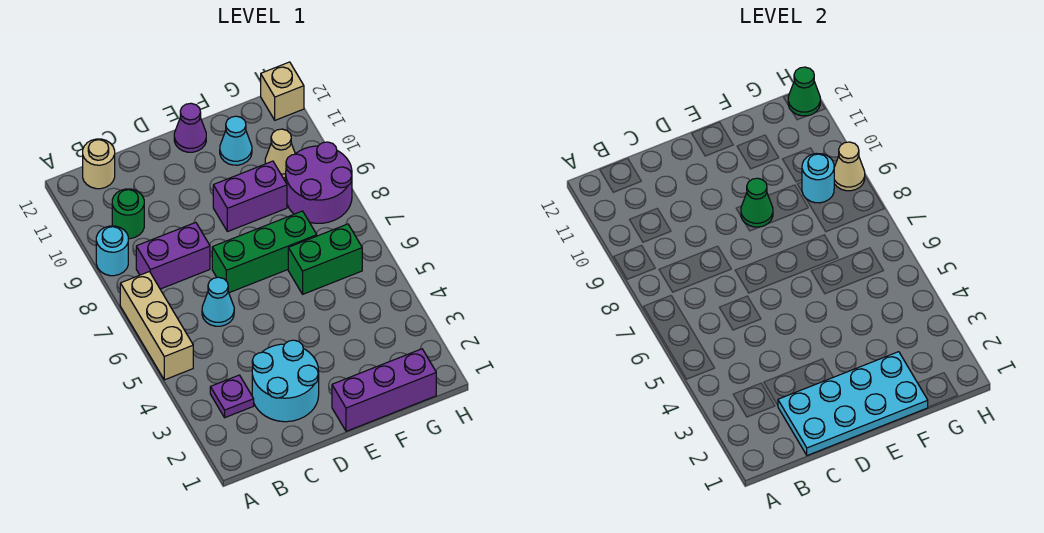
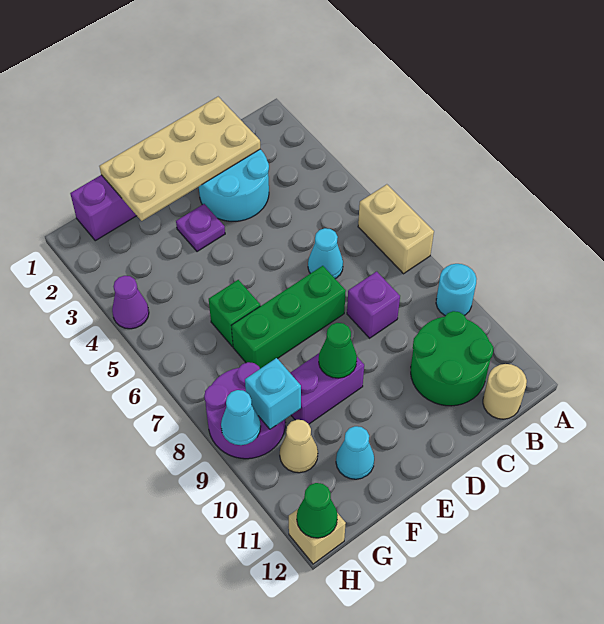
tan 1x3 brick [120,272,193,380] -> tan 1x2 brick [358,184,434,274]
purple 1x1 plate [210,375,254,418] -> purple 1x1 plate moved to [176,204,225,252]
purple 1x2 brick [136,222,210,289] -> purple 1x1 brick [347,272,400,338]
green 1x1 round brick [112,189,144,239] -> green 2x2 round brick [411,311,493,406]
cyan 2x4 plate [778,352,928,455] -> tan 2x4 plate [99,97,260,221]
purple 1x1 cone [174,103,206,152] -> purple 1x1 cone moved to [112,276,149,329]
green 1x2 brick [288,224,362,294] -> green 1x1 brick [209,280,260,347]
cyan 1x1 round brick [802,153,834,203] -> cyan 1x1 brick [245,358,301,429]
tan 1x1 cone [834,142,865,191] -> cyan 1x1 cone [221,390,261,445]

